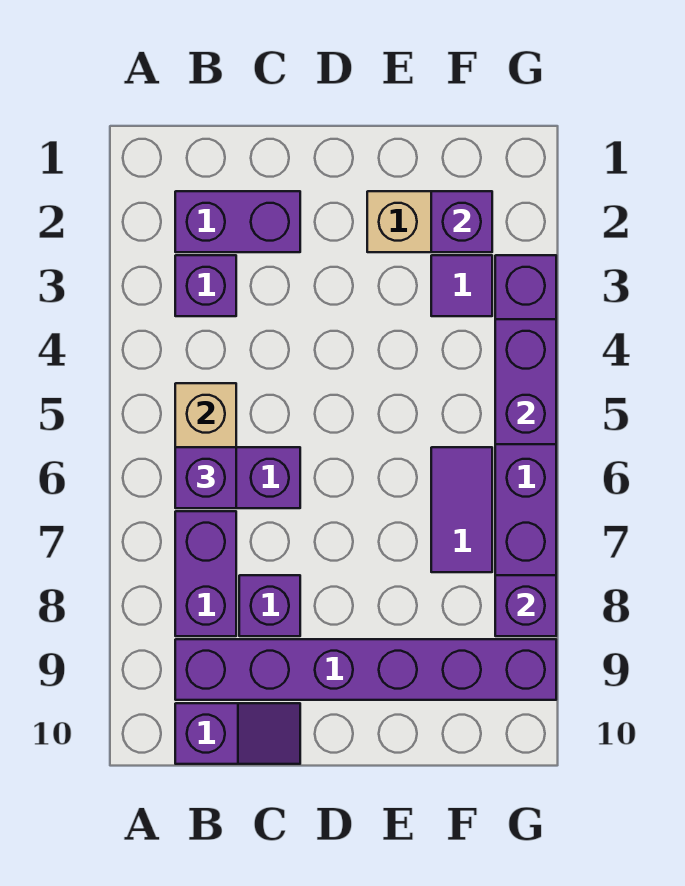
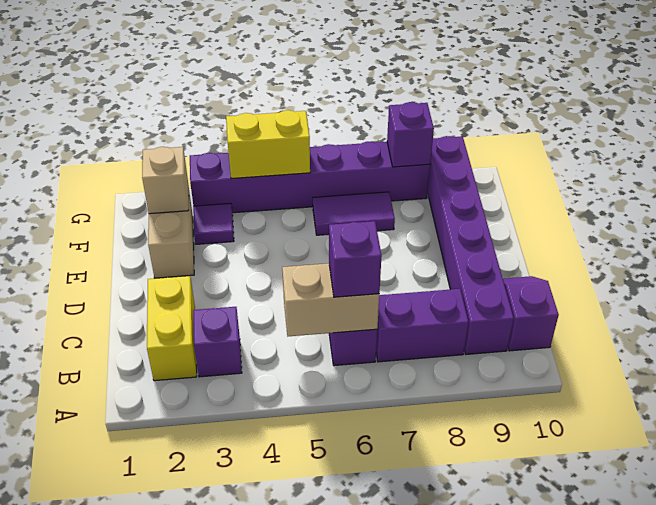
purple 1x2 brick [175,191,300,252] -> yellow 1x2 brick [147,276,197,381]
purple 1x1 brick [239,575,300,636] -> none
purple 1x1 brick [431,191,492,252] -> tan 1x1 brick [142,147,189,214]
purple 1x2 brick [495,319,556,444] -> yellow 1x2 brick [226,110,310,179]

